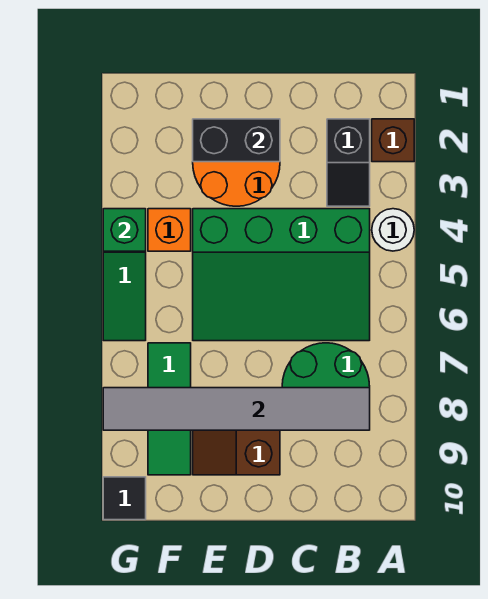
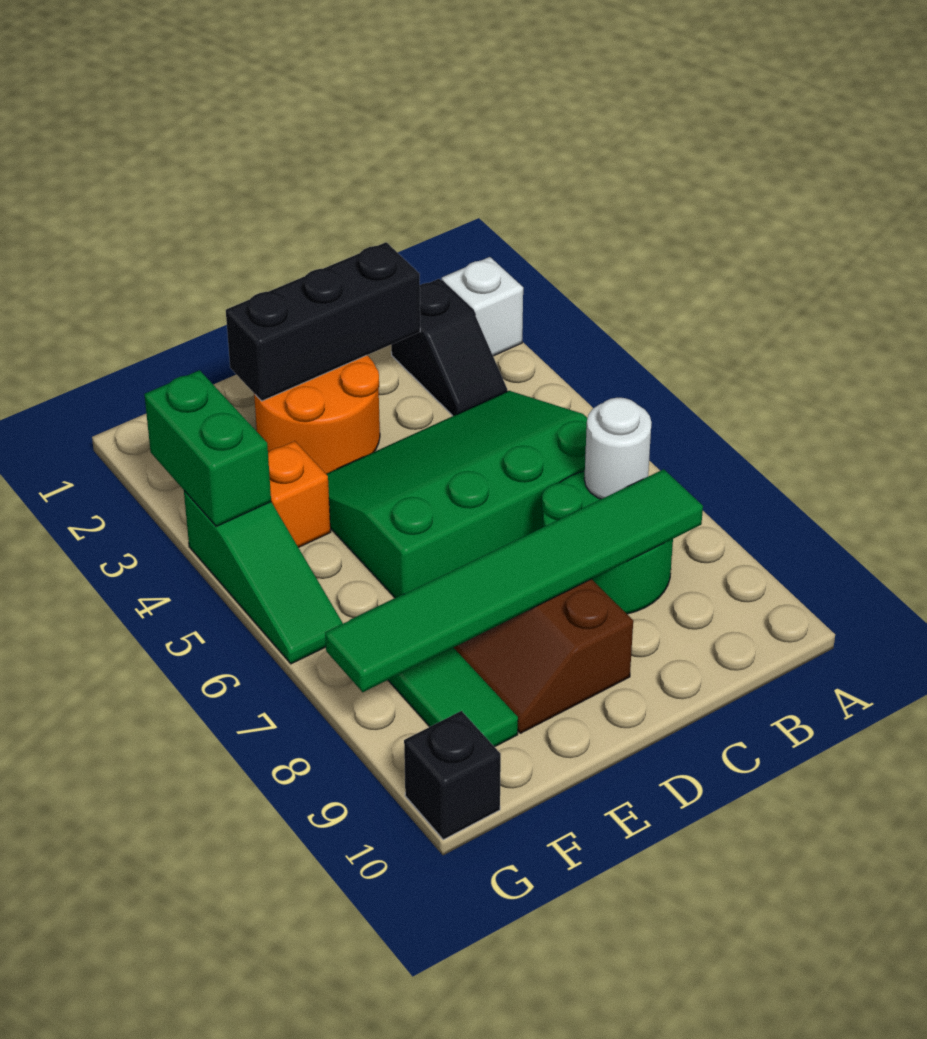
brown 1x1 brick [372,119,414,162] -> white 1x1 brick [442,257,523,356]
white 1x1 round brick [372,209,414,251] -> white 1x1 round brick moved to [584,398,652,499]
green 3x4 slope [193,209,370,341] -> green 3x4 slope turned to [326,391,587,598]
grey 1x6 tile [103,388,370,430] -> green 1x6 tile [325,469,703,692]
black 1x2 brick [193,119,280,162] -> black 1x3 brick [226,242,420,401]
green 1x1 brick [103,209,146,251] -> green 1x2 brick [144,370,271,526]
black 1x1 tile [103,477,146,520] -> black 1x1 brick [404,711,501,840]

